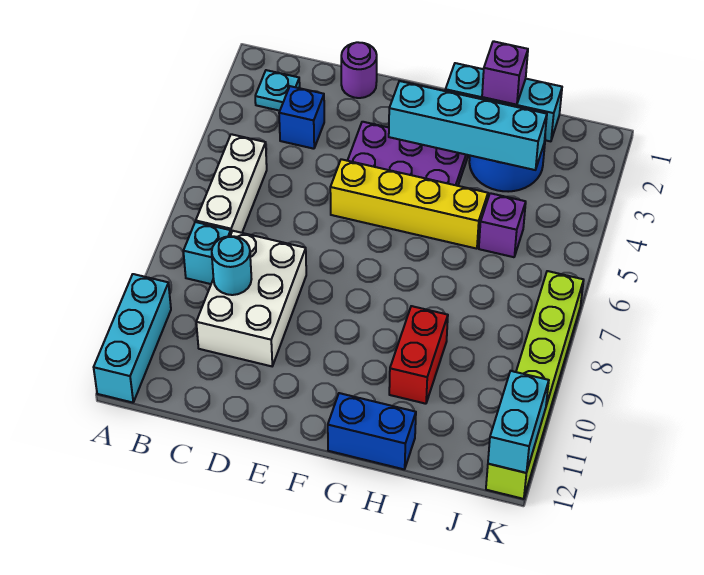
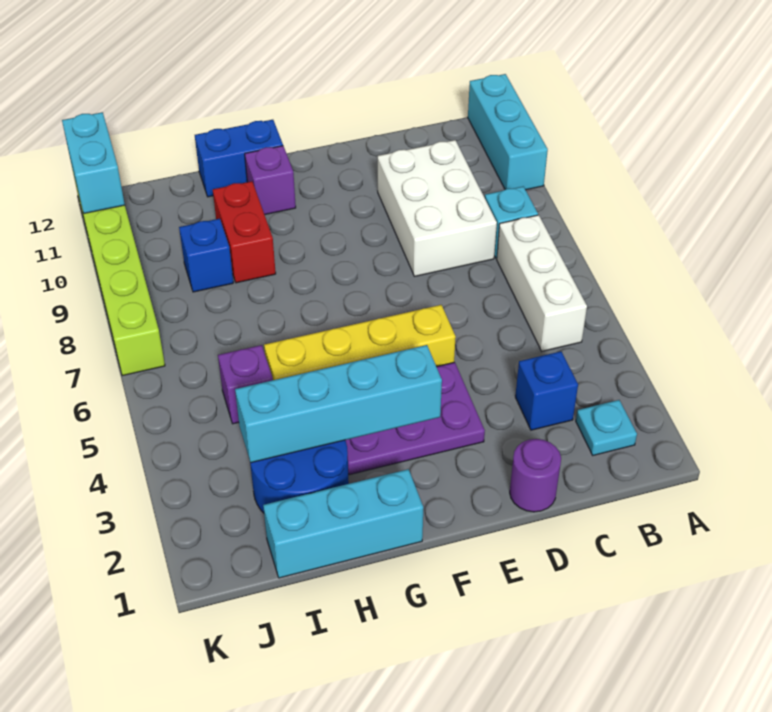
cyan 1x1 round brick [212,236,251,295] -> none
purple 1x1 brick [482,41,528,105] -> purple 1x1 brick moved to [245,146,296,215]
none -> blue 1x1 brick [179,219,233,292]

